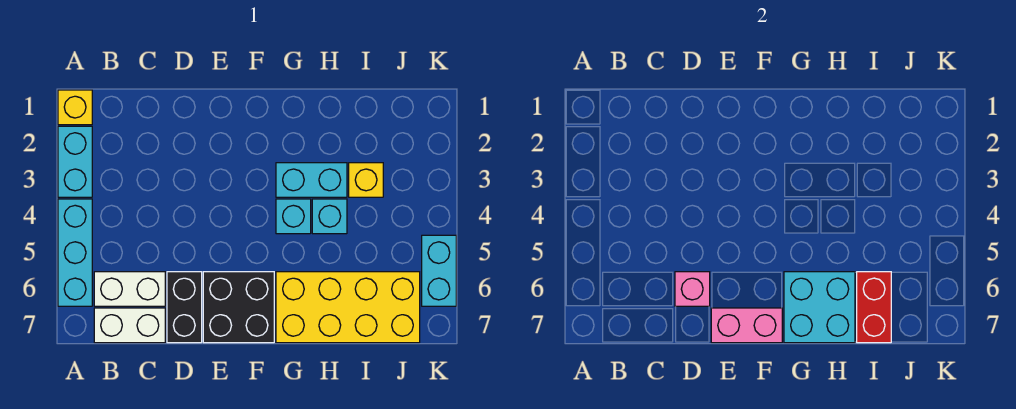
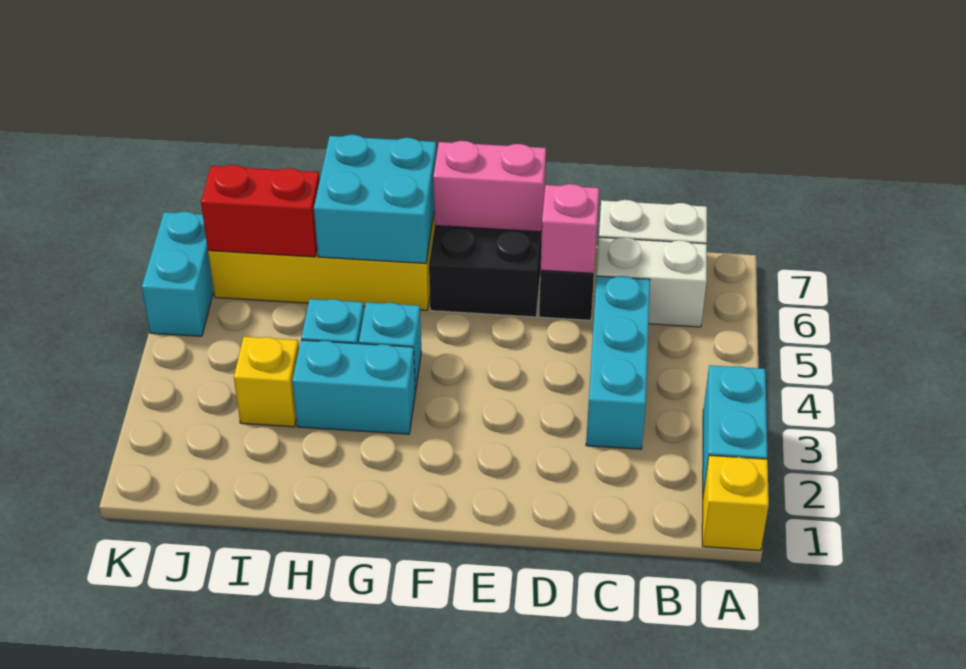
cyan 1x3 brick [58,199,92,306] -> cyan 1x3 brick moved to [586,276,650,449]
red 1x2 brick [857,272,891,343] -> red 1x2 brick turned to [201,165,320,257]

